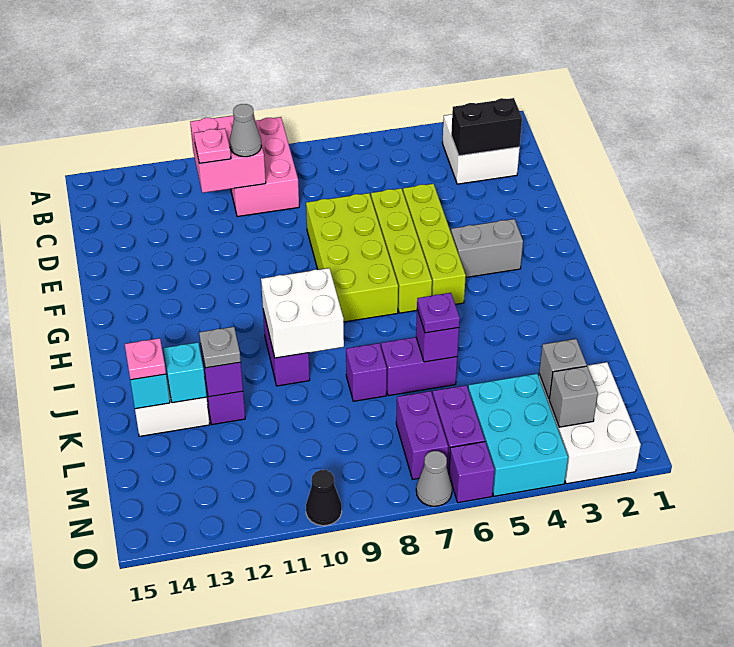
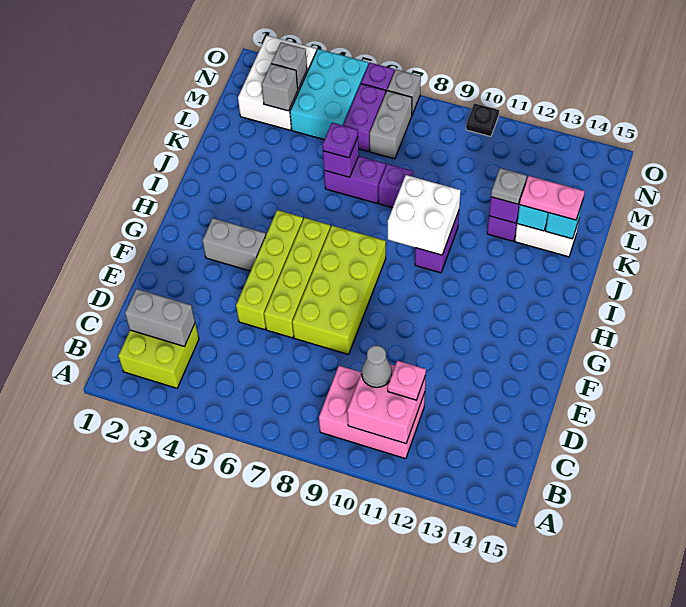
pink 2x3 brick [231,117,299,217] -> pink 2x3 brick turned to [319,366,425,459]
white 2x2 brick [442,114,520,184] -> lime 2x2 brick [118,324,199,388]
black 1x2 brick [451,98,522,156] -> grey 1x2 brick [125,289,195,346]
pink 1x1 plate [125,338,166,380] -> pink 1x2 plate [520,176,585,220]
purple 1x2 brick [396,391,448,479] -> grey 1x2 brick [370,91,412,159]
grey 1x1 cone [416,451,452,506] -> grey 1x1 brick [387,70,421,115]
black 1x1 cone [306,470,342,526] -> black 1x1 plate [466,103,499,137]

